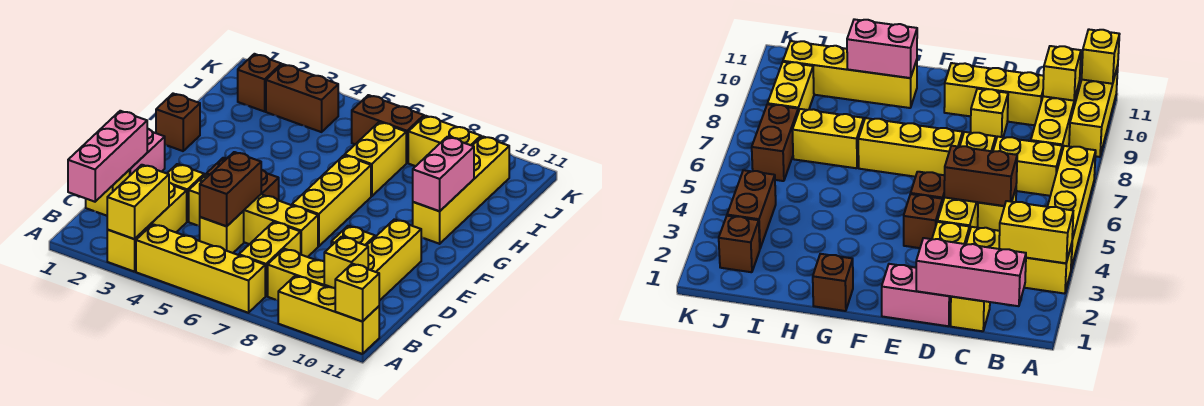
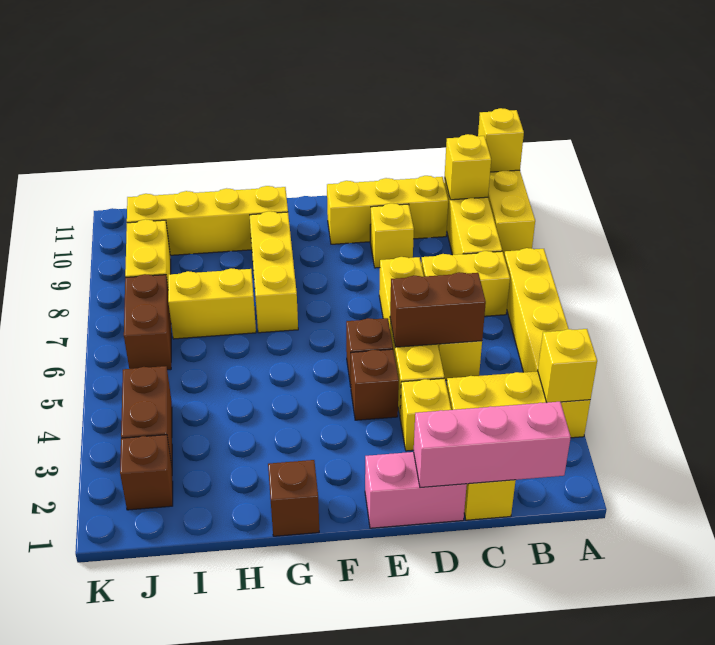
yellow 1x2 brick [107,165,169,239] -> yellow 1x1 brick [538,329,597,403]
yellow 1x3 brick [292,155,371,246] -> yellow 1x3 brick turned to [250,211,298,333]
pink 1x2 brick [413,137,474,211] -> none

